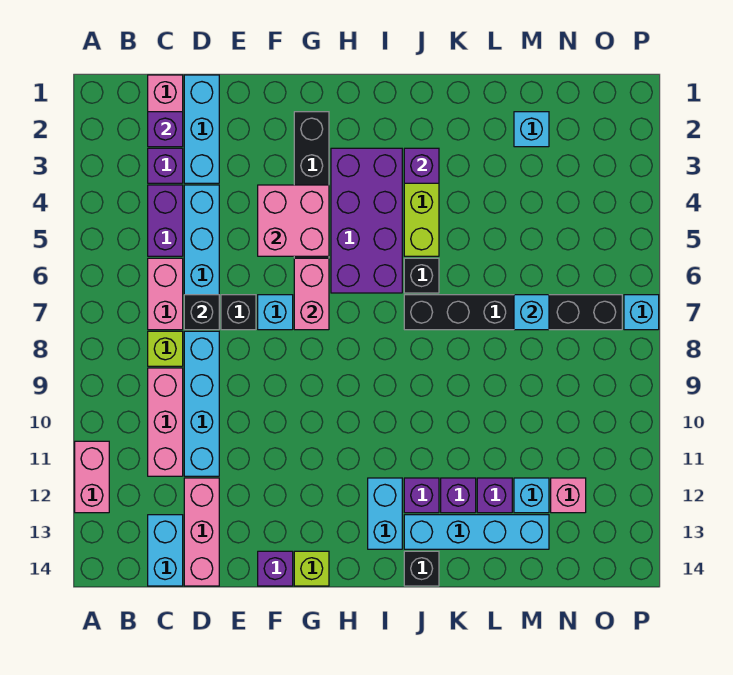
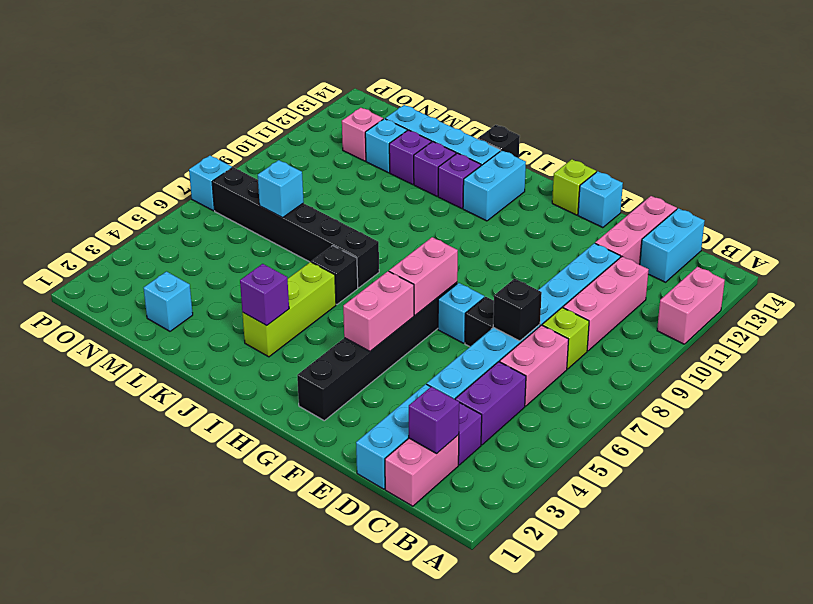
pink 2x2 brick [258,185,329,256] -> pink 1x2 brick [343,271,414,351]
purple 1x1 brick [258,551,293,586] -> cyan 1x1 brick [578,171,623,228]
purple 2x4 brick [331,148,402,293] -> none

